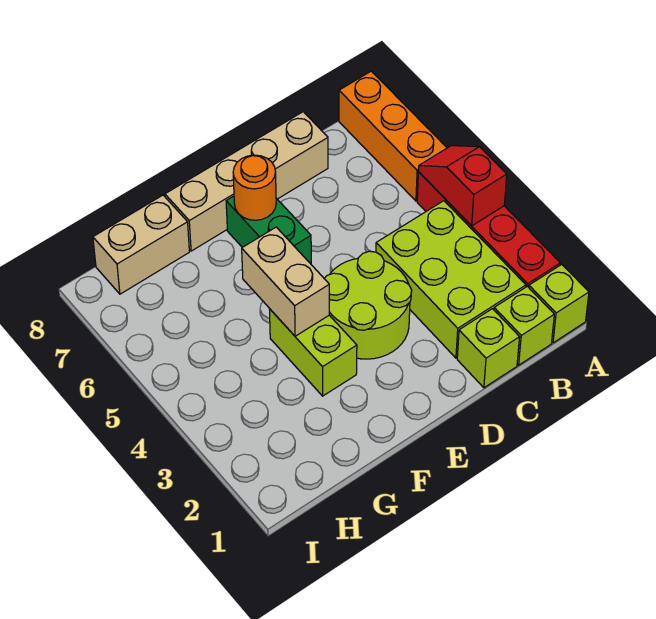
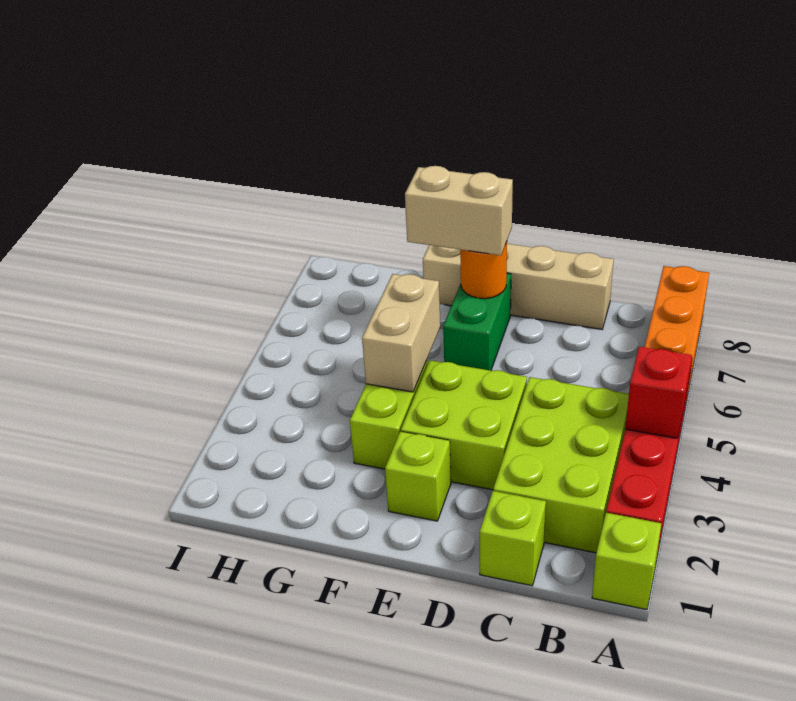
lime 1x1 brick [494,286,554,365] -> lime 1x1 brick moved to [385,431,451,521]
lime 2x2 round brick [324,251,412,359] -> lime 2x2 brick [401,360,527,490]
tan 1x2 brick [93,195,189,294] -> tan 1x2 brick moved to [405,166,513,255]

